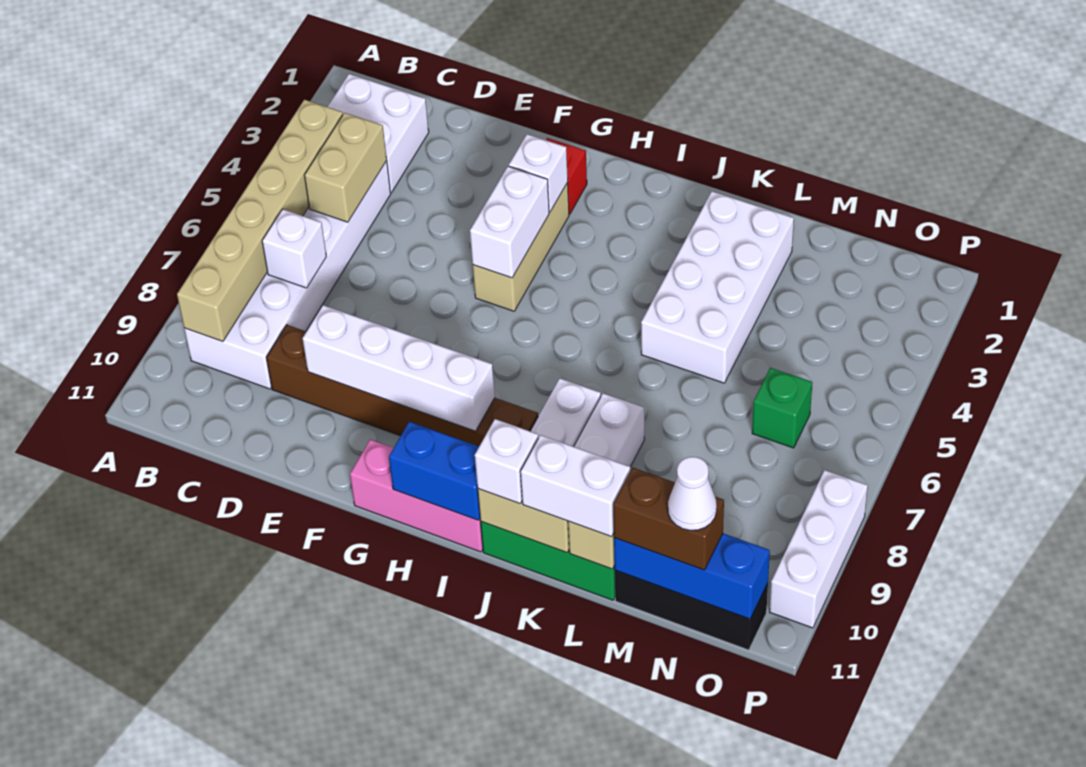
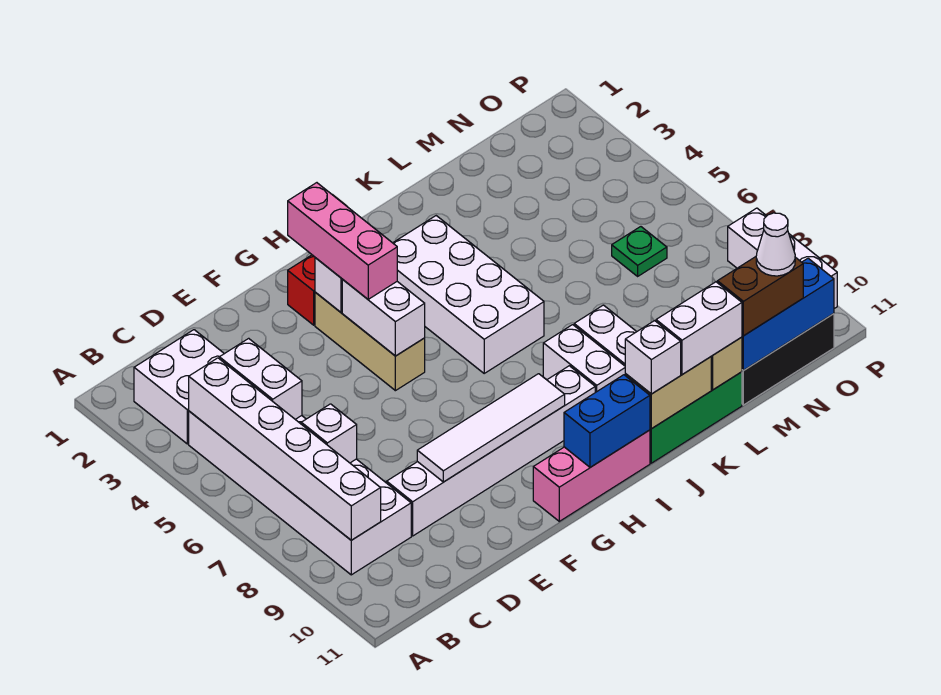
tan 1x6 brick [177,100,343,342] -> white 1x6 brick [189,358,381,540]
tan 1x2 brick [304,113,387,222] -> white 1x2 brick [219,338,302,419]
brown 1x6 brick [266,325,538,446] -> white 1x6 brick [387,366,595,536]
white 1x4 brick [303,305,495,431] -> white 1x4 tile [417,374,565,482]
none -> pink 1x3 brick [288,183,397,299]
white 2x4 brick [641,191,794,383] -> white 2x4 brick moved to [393,216,544,373]
green 1x1 brick [752,368,812,448] -> green 1x1 plate [612,227,667,276]

